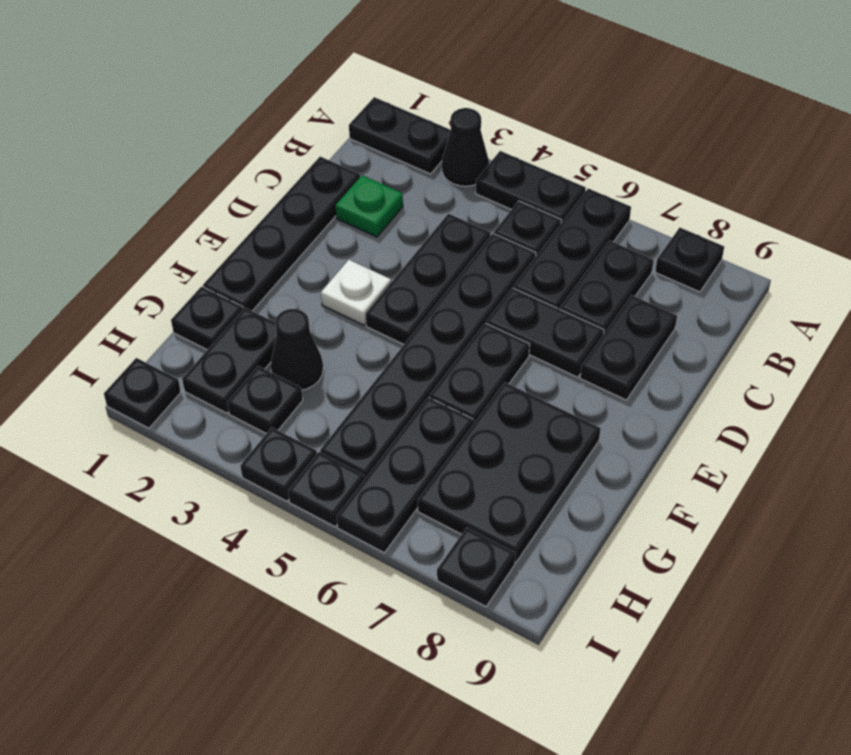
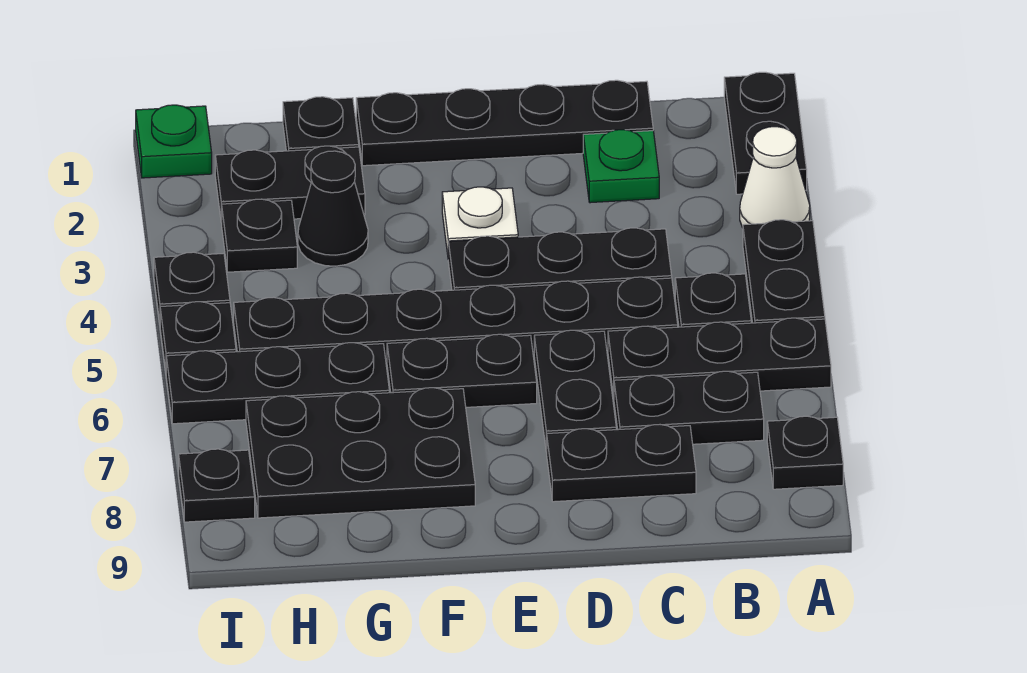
black 1x1 cone [442,108,489,186] -> white 1x1 cone [740,127,810,228]
black 1x1 plate [104,358,181,428] -> green 1x1 plate [136,105,212,178]

